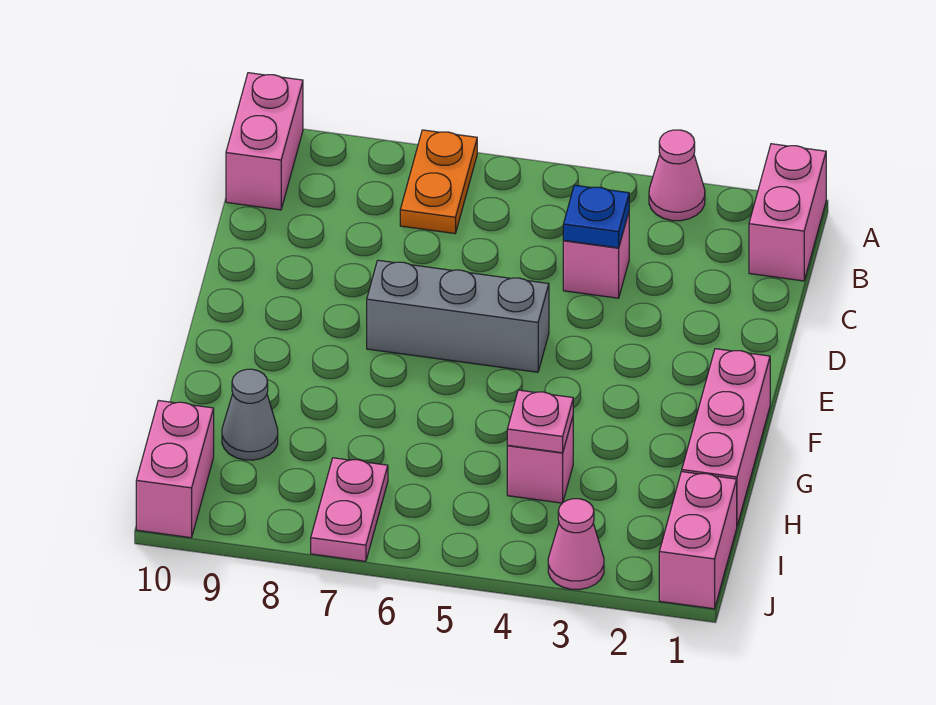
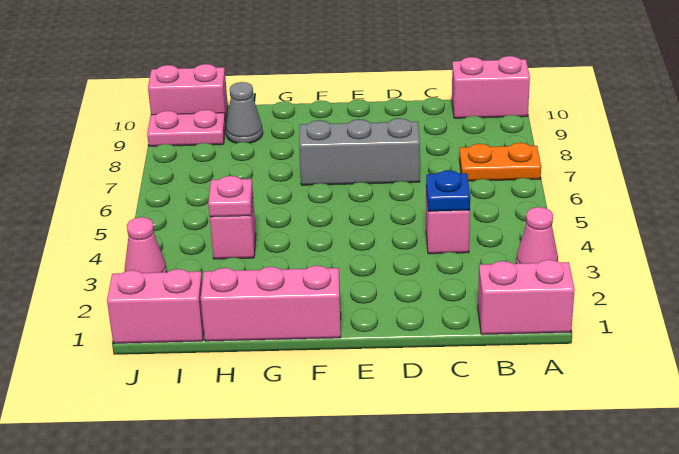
grey 1x3 brick [367,260,549,372] -> grey 1x3 brick turned to [299,118,420,185]
pink 1x2 plate [311,458,388,561] -> pink 1x2 plate moved to [147,110,226,146]

